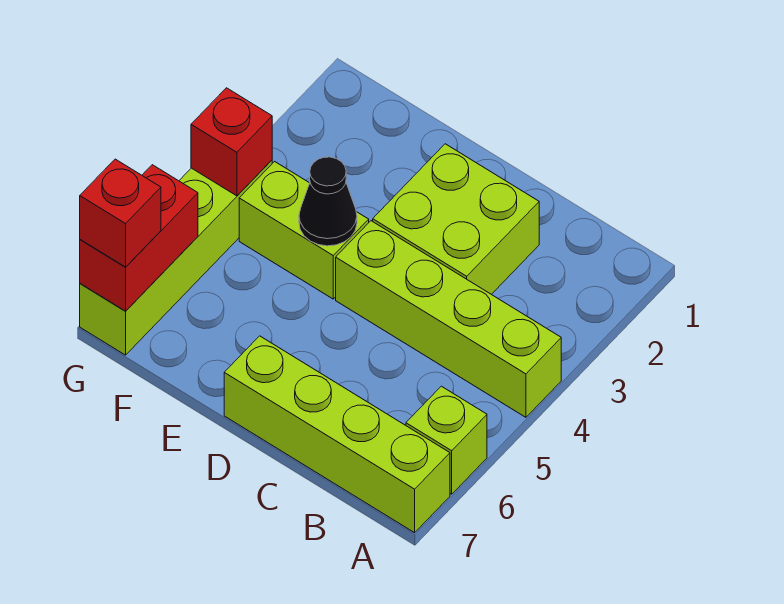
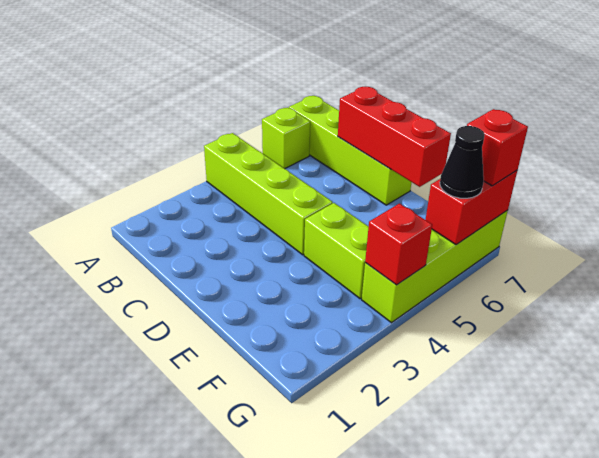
lime 2x2 brick [373,144,539,294] -> none
none -> red 1x3 brick [338,87,451,187]
black 1x1 cone [299,157,357,246] -> black 1x1 cone moved to [440,126,485,198]

